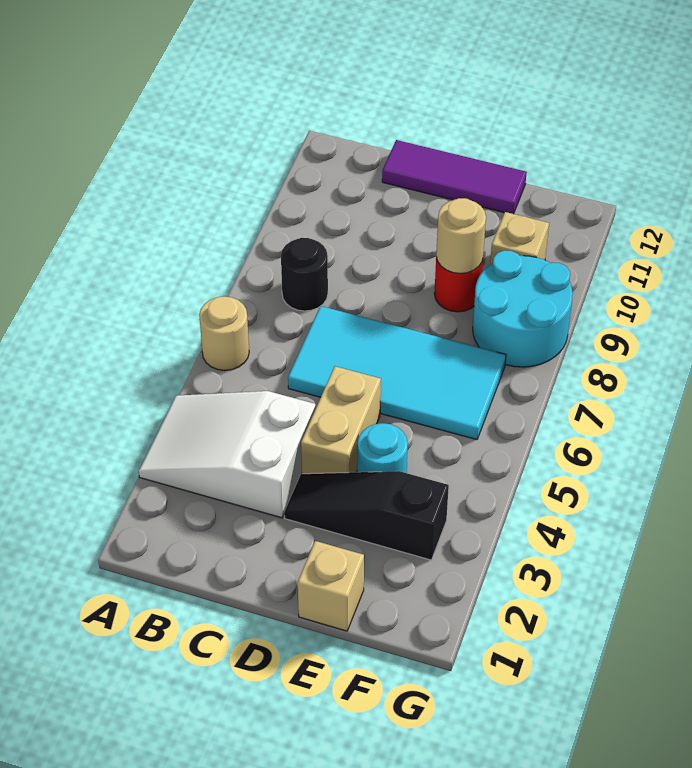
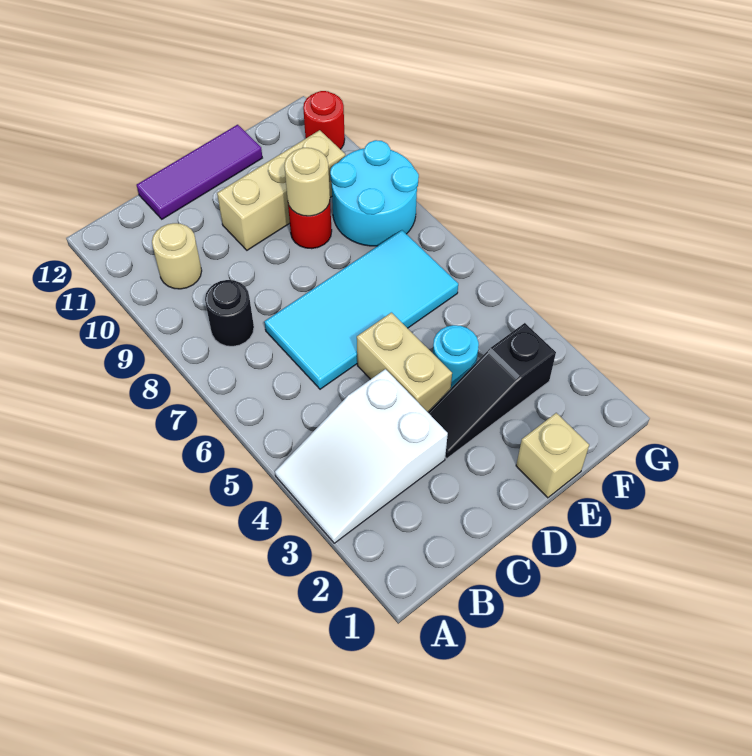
tan 1x1 round brick [199,296,249,371] -> tan 1x1 round brick moved to [152,223,202,289]
tan 1x1 brick [490,212,549,265] -> tan 1x3 brick [217,130,345,250]
none -> red 1x1 round brick [303,91,345,149]

